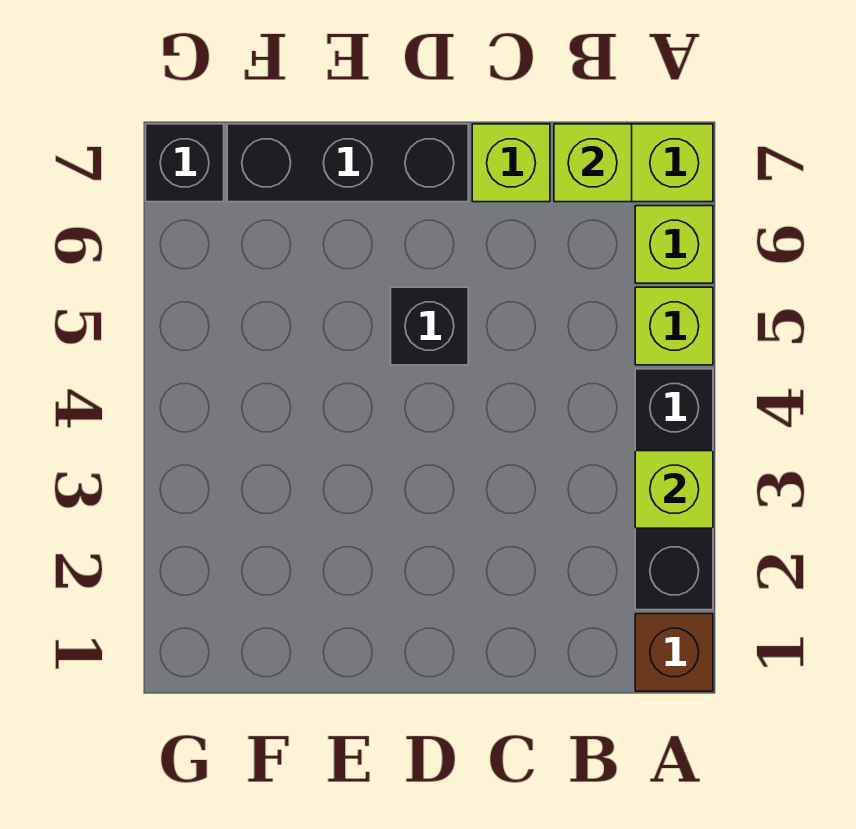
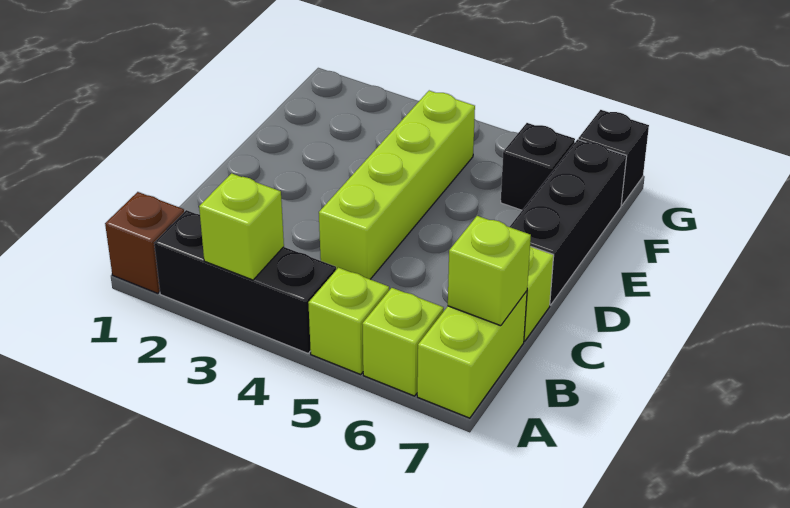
none -> lime 1x4 brick [319,91,475,279]
black 1x1 brick [391,287,468,365] -> black 1x1 brick moved to [501,123,575,210]

